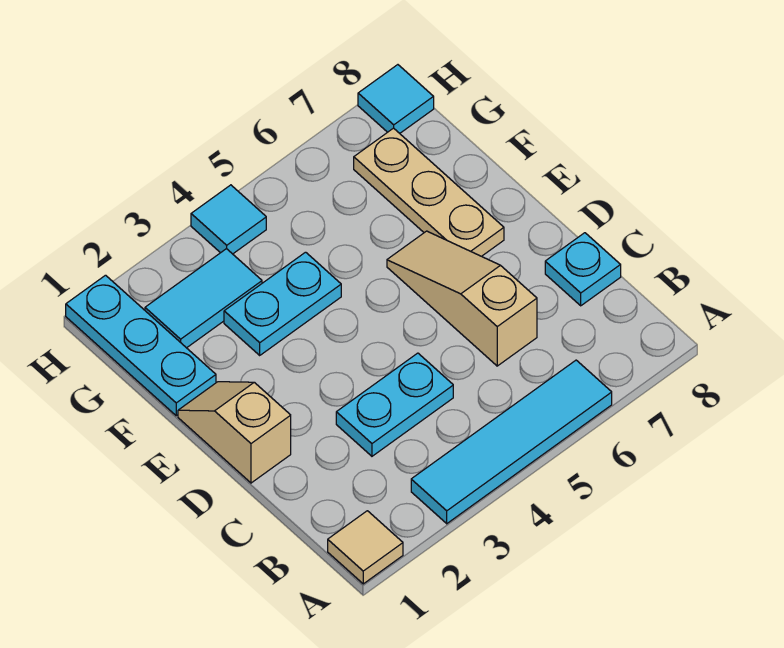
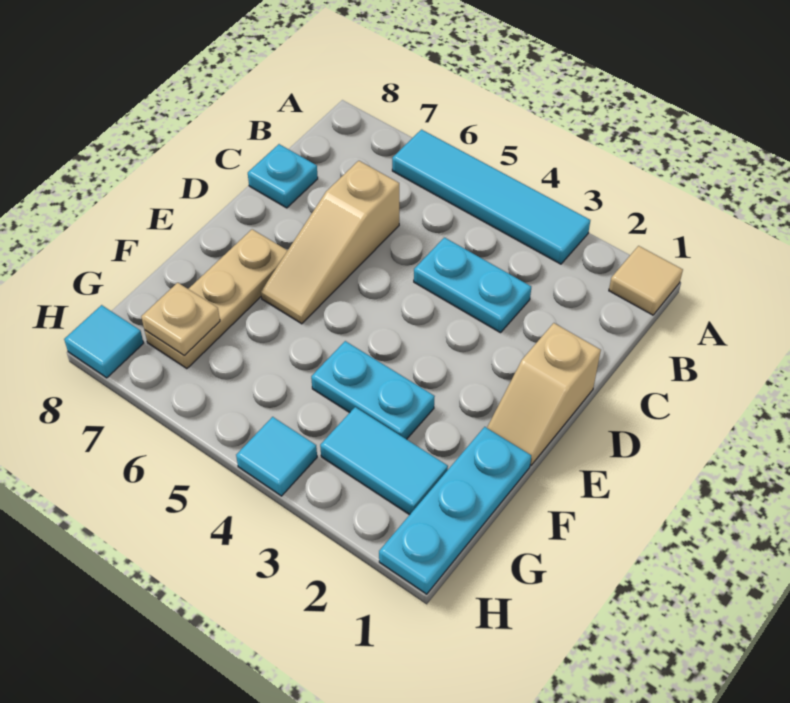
none -> tan 1x1 plate [141,283,220,356]

